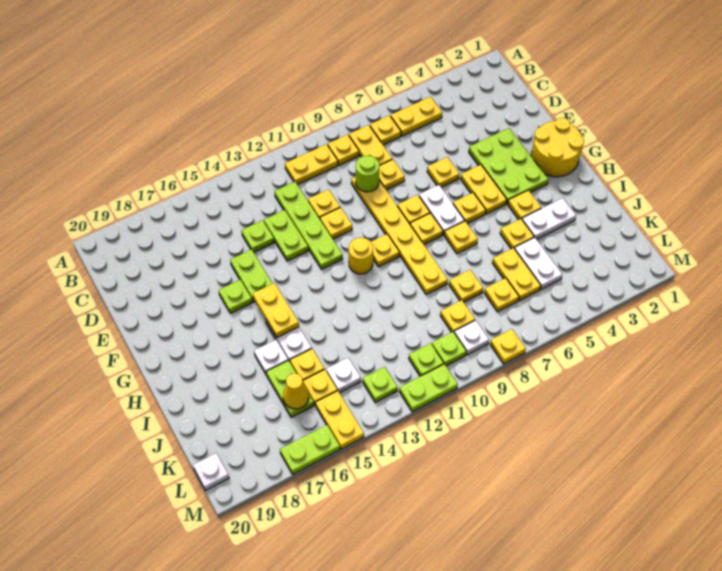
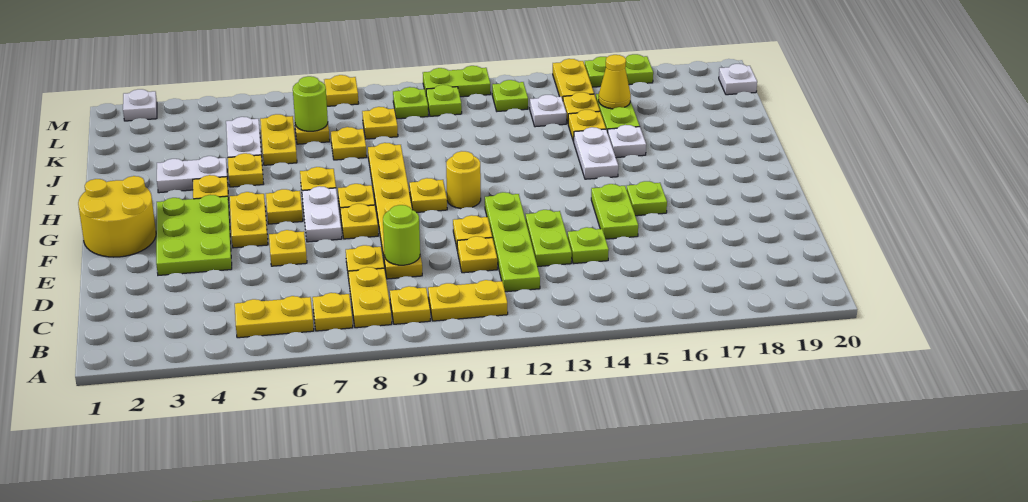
yellow 1x2 plate [253,283,299,338] -> none
none -> lime 1x1 round brick [293,76,328,131]
white 1x1 plate [454,320,489,355] -> white 1x1 plate moved to [123,89,157,121]

